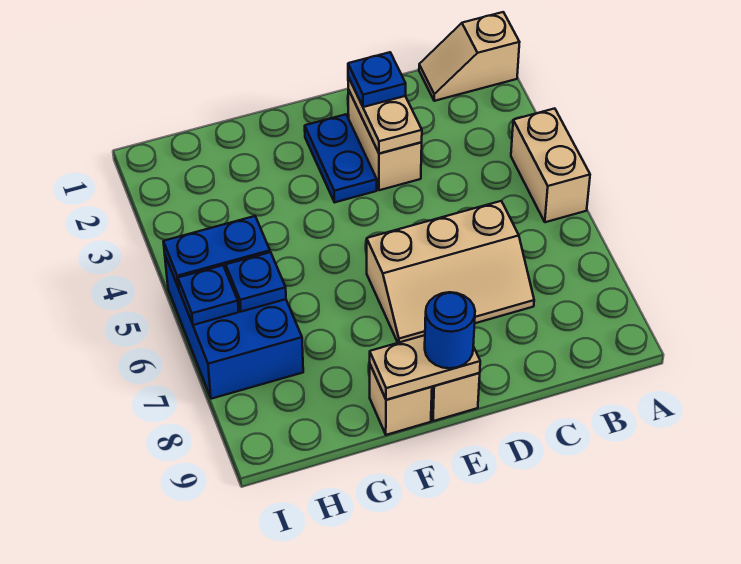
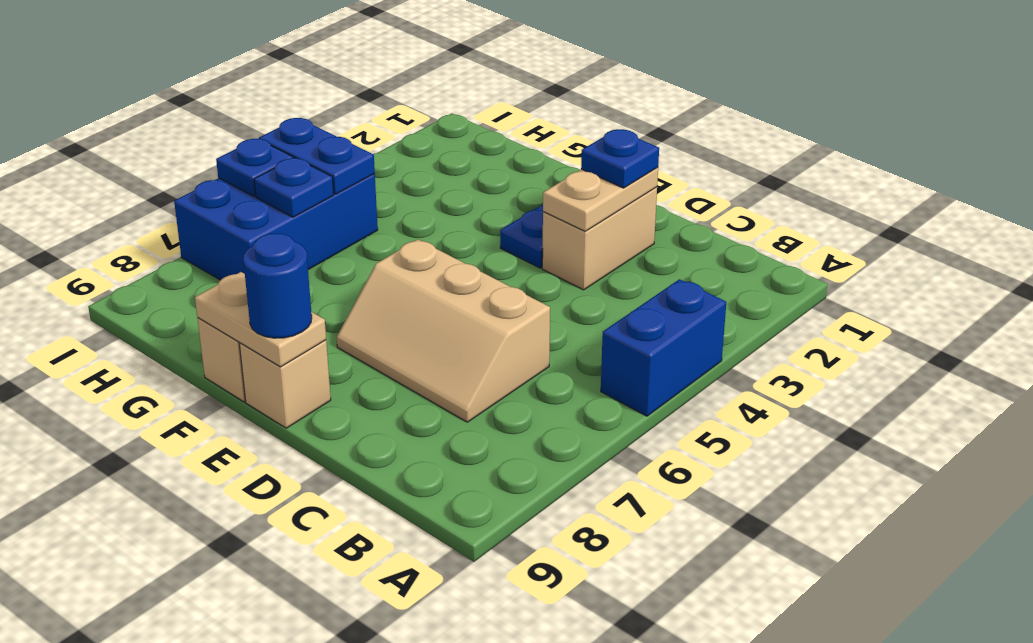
tan 1x2 slope [419,12,520,101] -> none
tan 1x2 brick [511,108,590,222] -> blue 1x2 brick [601,279,726,416]

